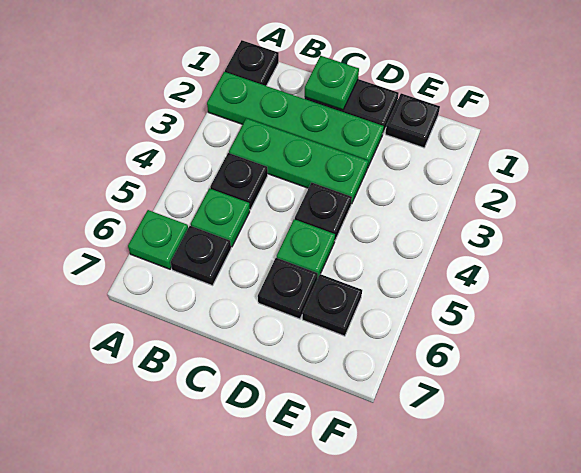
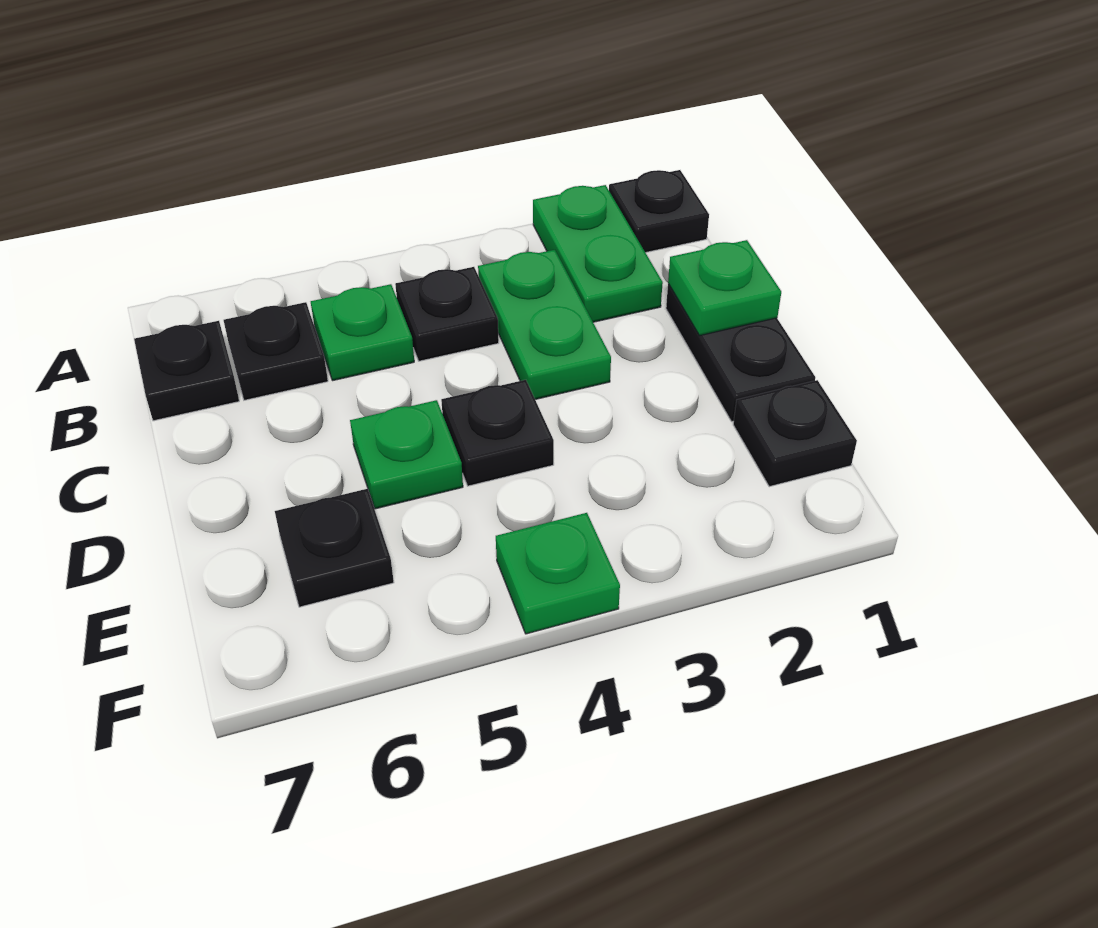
green 1x4 plate [207,72,384,168] -> green 1x2 plate [533,185,663,322]
green 1x1 plate [128,210,188,269] -> green 1x1 plate moved to [496,513,620,634]
green 1x3 plate [229,118,368,204] -> green 1x2 plate [478,250,611,399]
black 1x1 plate [258,258,318,319] -> black 1x1 plate moved to [134,321,239,421]

